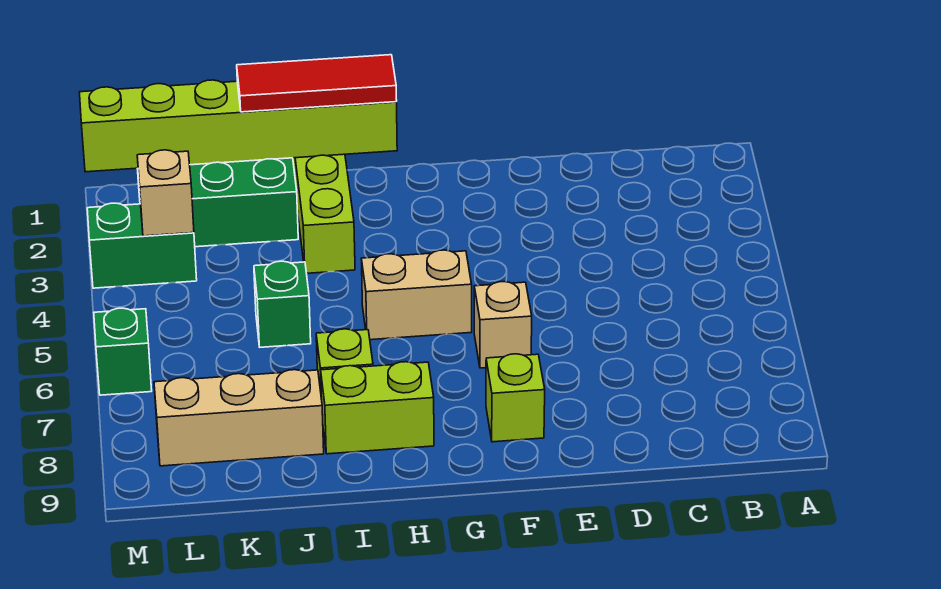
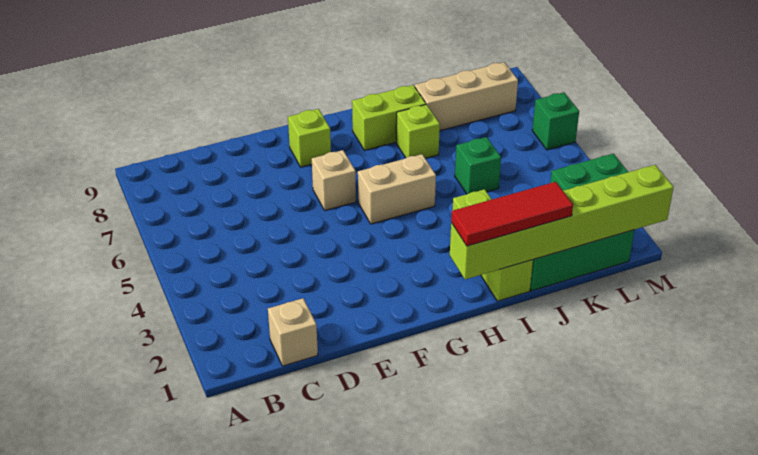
tan 1x1 brick [137,150,194,236] -> tan 1x1 brick moved to [268,298,318,366]

